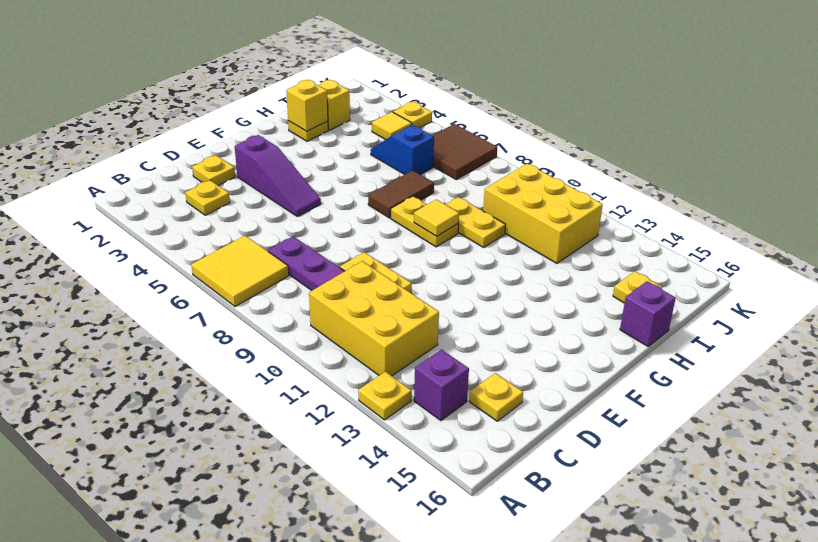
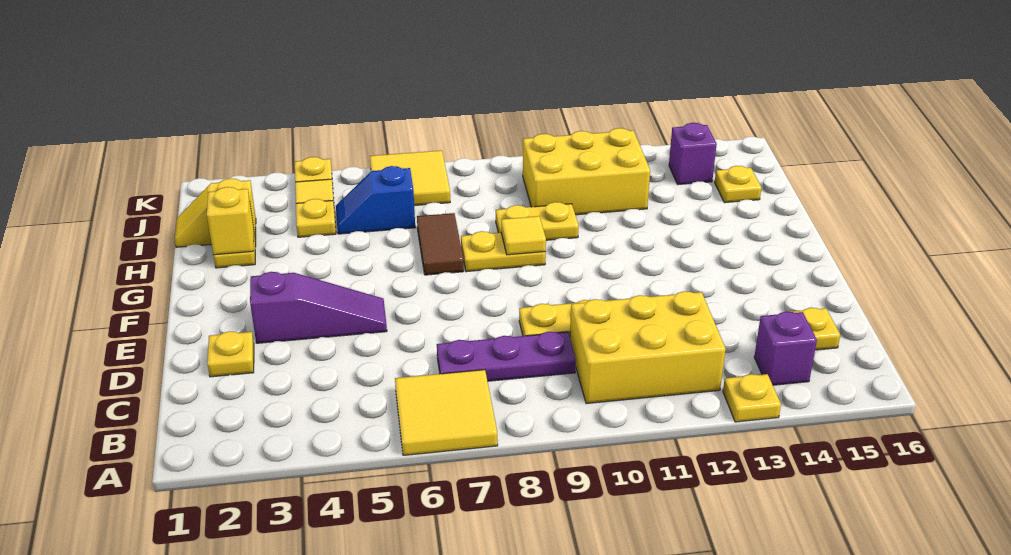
yellow 1x1 plate [185,180,230,215] -> yellow 1x1 plate moved to [296,199,336,237]
purple 1x1 brick [620,281,676,346] -> purple 1x1 brick moved to [669,123,717,184]
brown 2x2 tile [432,124,497,180] -> yellow 2x2 tile [370,150,450,206]

